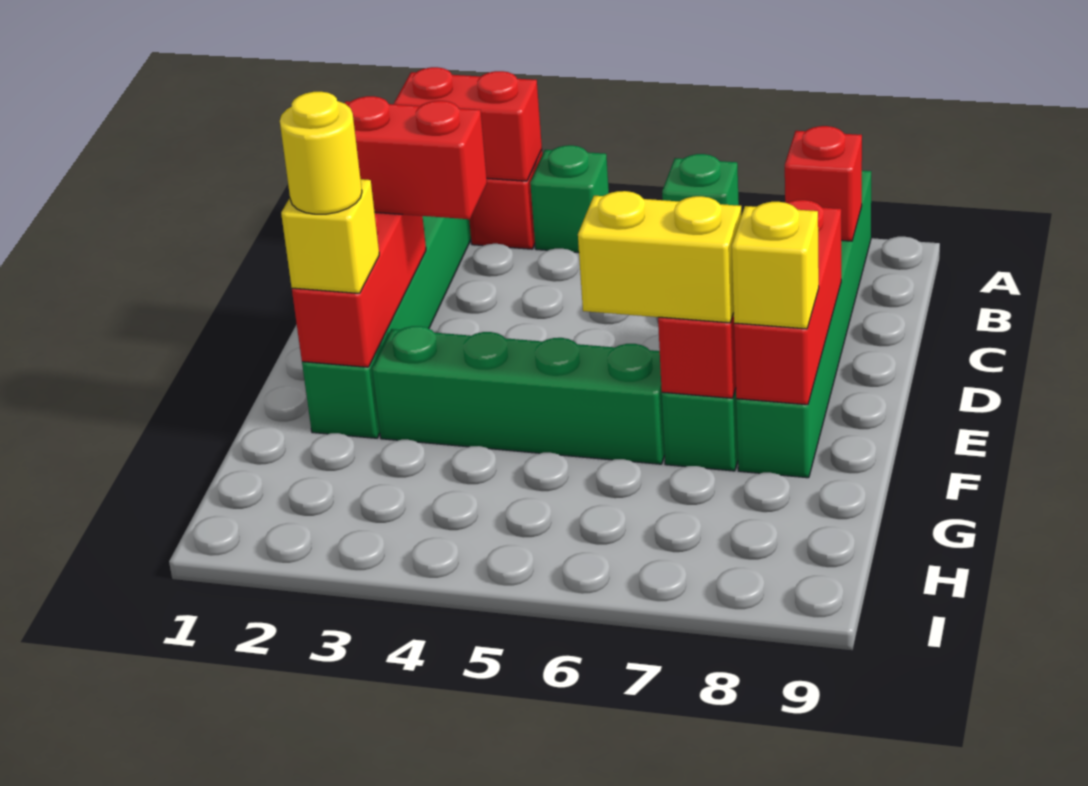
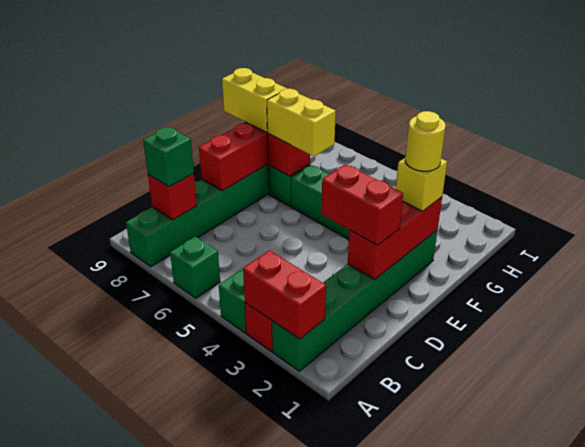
none -> green 1x1 brick [143,127,194,187]
yellow 1x1 brick [732,202,819,329] -> yellow 1x2 brick [222,68,287,132]

